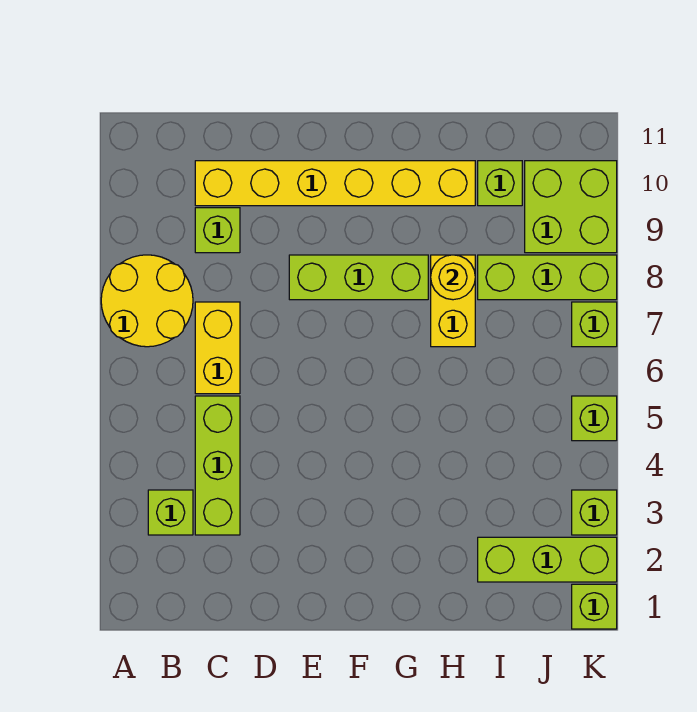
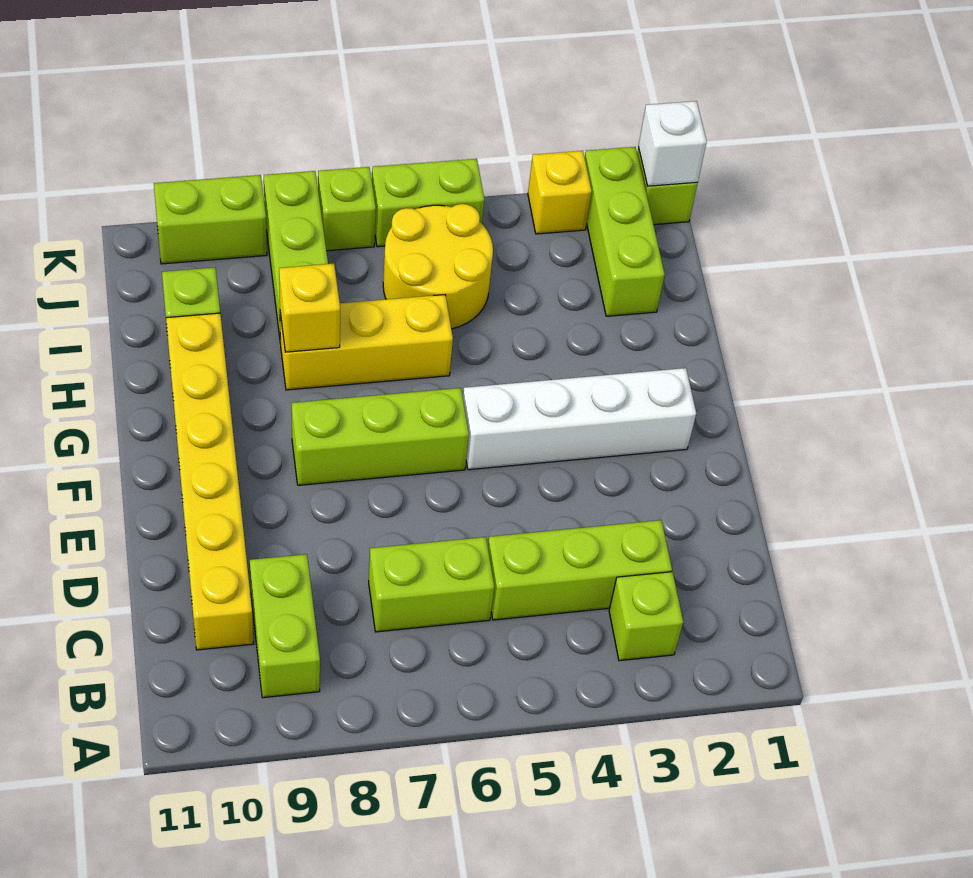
yellow 2x2 round brick [101,255,193,347] -> yellow 2x2 round brick moved to [383,204,493,329]
yellow 1x2 brick [195,302,240,394] -> lime 1x2 brick [369,537,494,632]
lime 1x1 brick [195,208,240,253] -> lime 1x2 brick [250,554,320,698]
lime 1x3 brick [289,255,428,300] -> lime 1x3 brick turned to [292,388,469,485]
none -> white 1x4 brick [463,368,696,470]
yellow 1x2 brick [431,255,475,347] -> yellow 1x3 brick [280,295,453,390]
yellow 1x1 round brick [431,255,475,300] -> yellow 1x1 brick [279,264,340,352]
lime 2x2 brick [525,161,617,253] -> lime 1x2 brick [154,175,267,264]
none -> white 1x1 brick [638,101,707,186]
lime 1x1 brick [572,490,617,535] -> yellow 1x1 brick [528,151,592,234]
lime 1x1 brick [572,396,617,441] -> lime 1x2 brick [372,159,484,247]

